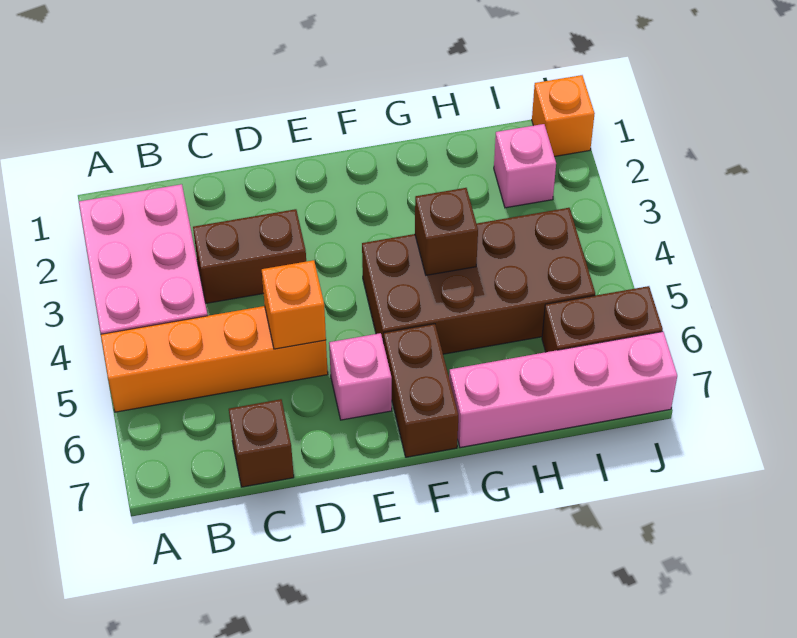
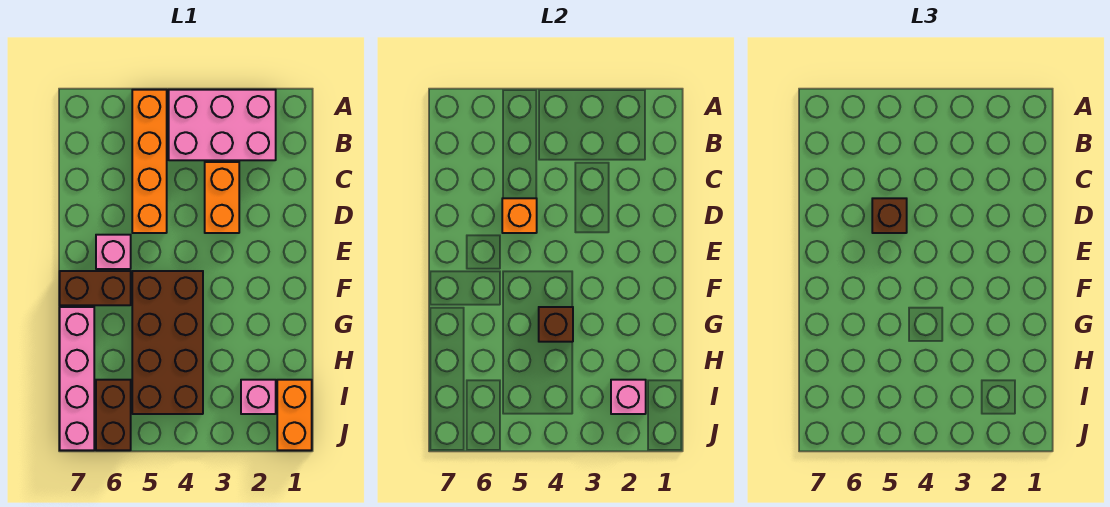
brown 1x2 brick [193,209,306,303] -> orange 1x2 brick [205,162,239,233]
brown 1x1 brick [229,399,294,487] -> brown 1x1 brick moved to [872,198,907,233]
none -> pink 1x1 brick [611,380,646,414]
orange 1x1 brick [532,75,595,157] -> orange 1x2 brick [277,380,312,450]

